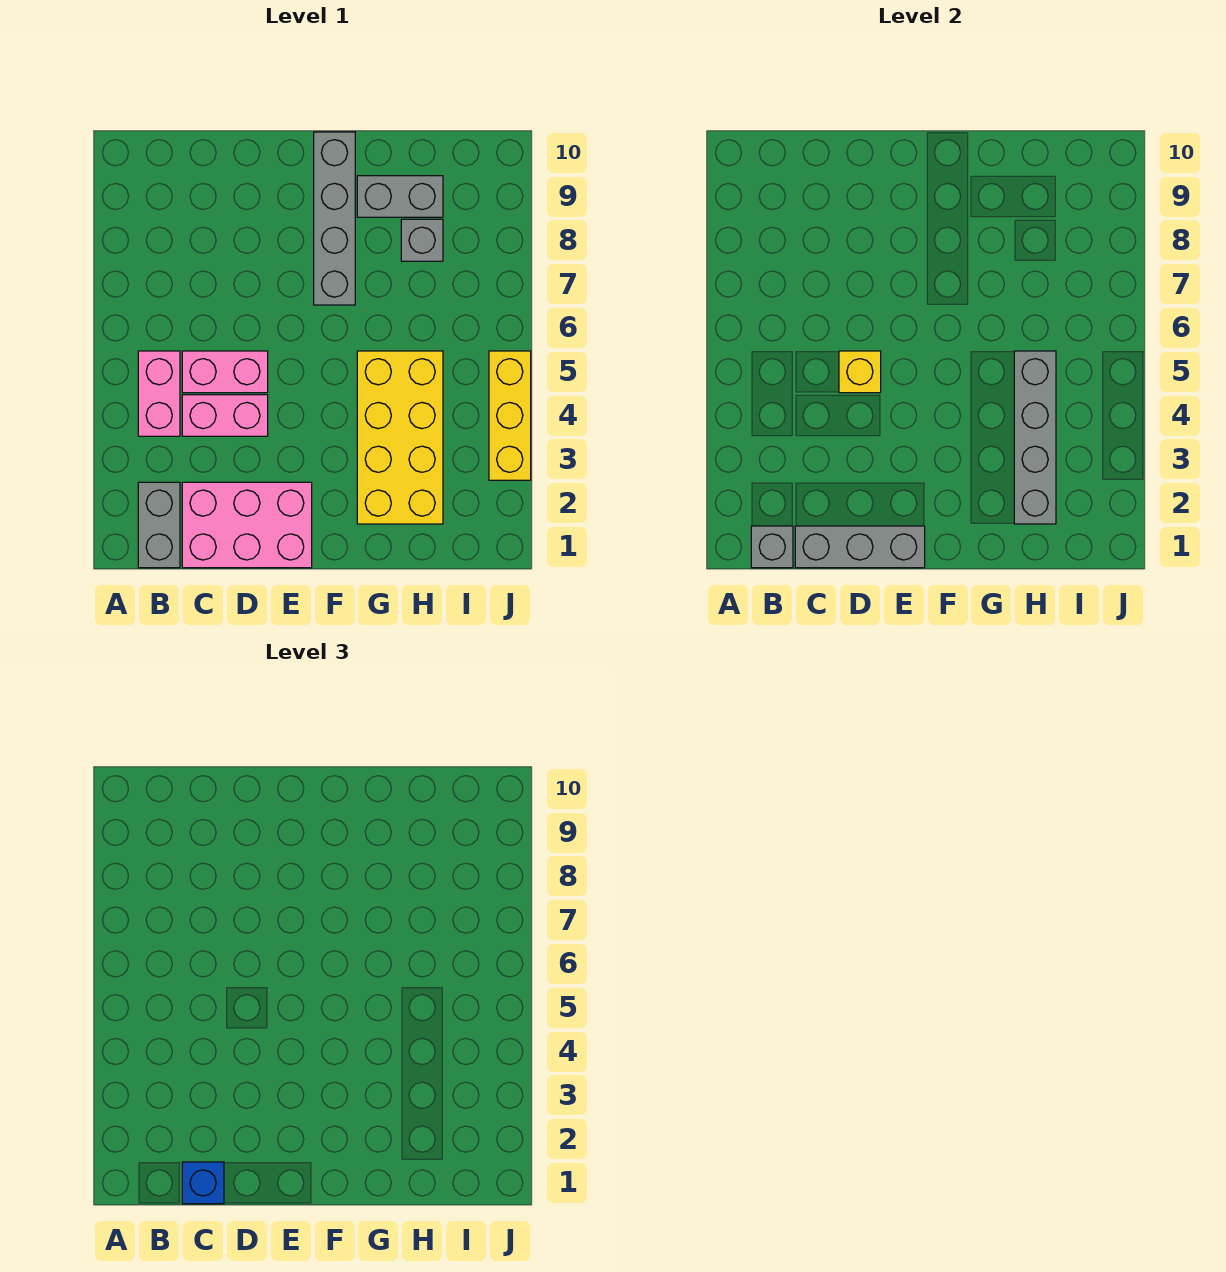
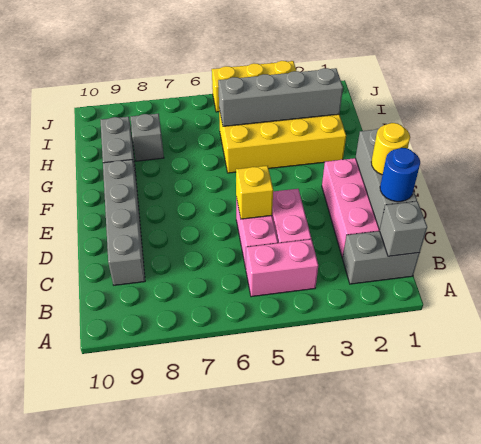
blue 1x1 brick [182,1162,224,1204] -> blue 1x1 round brick [380,148,420,202]
none -> yellow 1x1 round brick [371,123,410,175]
grey 1x4 brick [314,132,355,305] -> grey 1x4 brick turned to [103,160,145,285]

